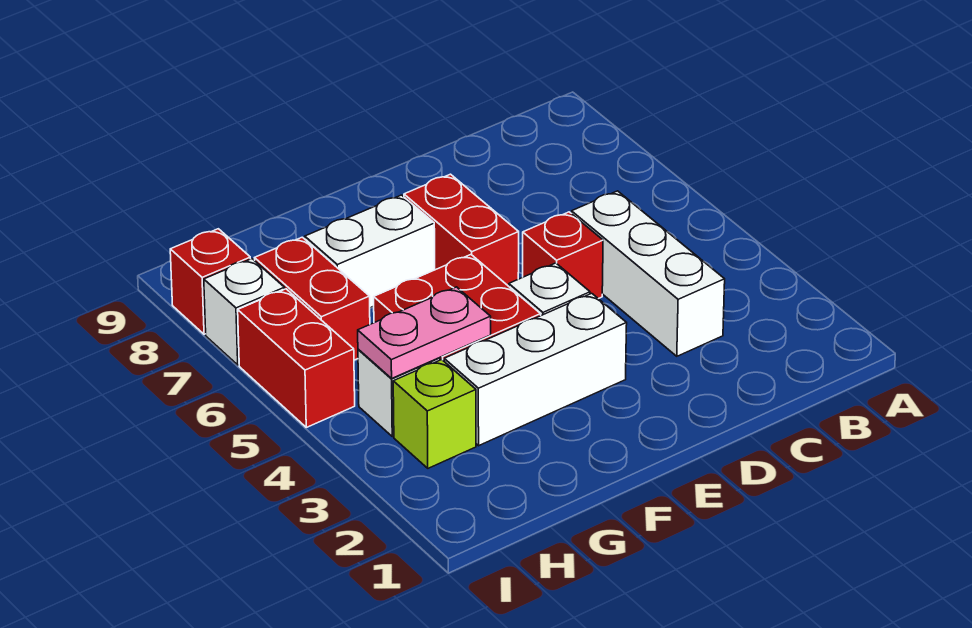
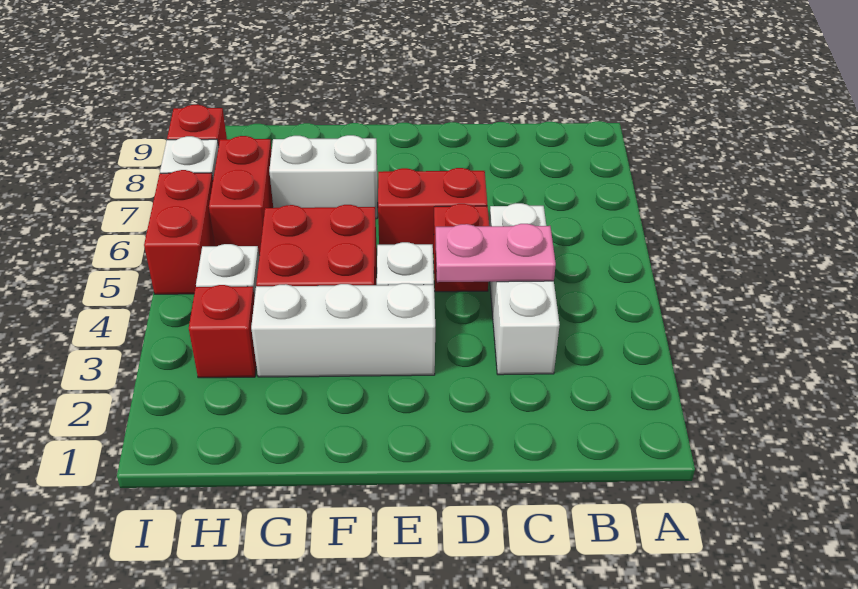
red 1x2 brick [404,174,519,286] -> red 1x2 brick turned to [378,168,487,254]
pink 1x2 plate [358,287,491,378] -> pink 1x2 plate moved to [435,224,556,282]
lime 1x1 brick [393,360,476,468] -> red 1x1 brick [189,285,256,378]

